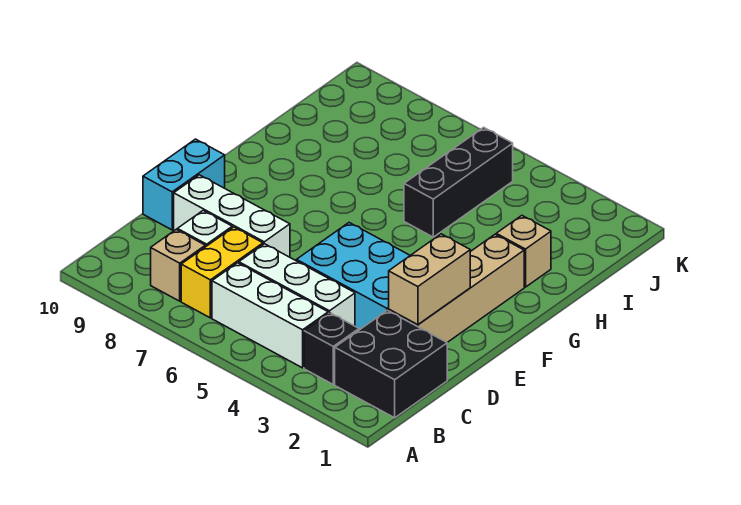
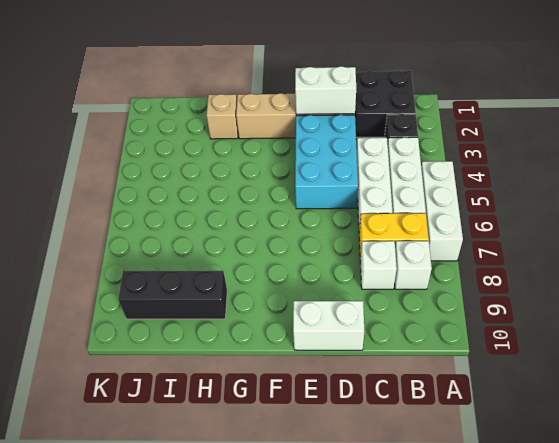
tan 1x1 brick [151,230,205,301] -> white 1x1 brick [395,241,432,289]
tan 1x2 brick [389,234,470,325] -> white 1x2 brick [295,66,356,114]
white 1x3 brick [174,175,290,257] -> white 1x3 brick moved to [421,161,463,261]
cyan 1x2 brick [143,139,225,230] -> white 1x2 brick [293,301,364,350]
black 1x3 brick [404,127,513,237] -> black 1x3 brick moved to [118,270,227,319]

